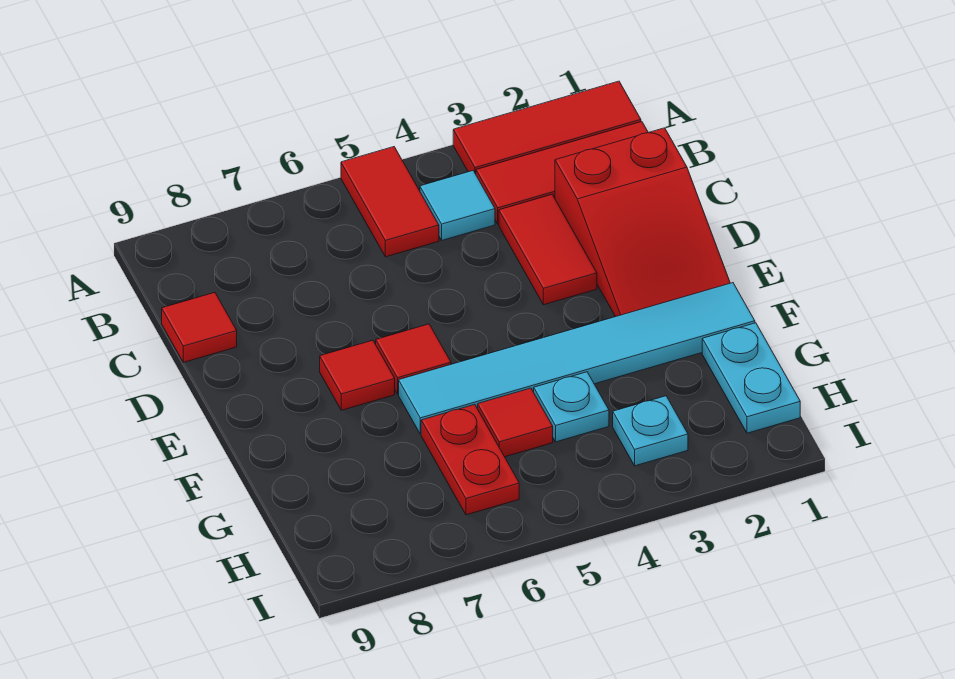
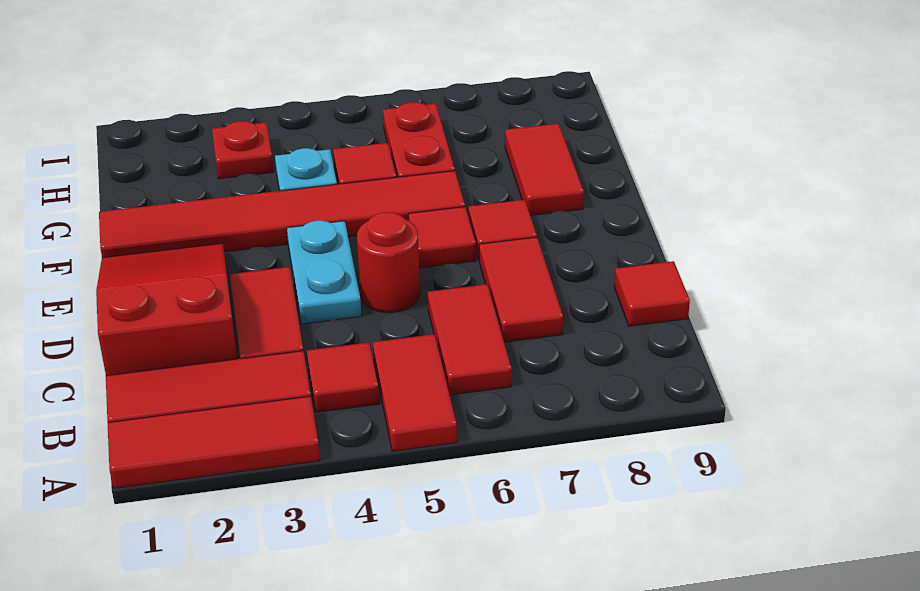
cyan 1x1 tile [420,171,495,240] -> red 1x1 tile [307,343,379,412]
none -> red 1x2 tile [428,284,512,395]
none -> red 1x2 tile [479,237,563,342]
none -> red 1x1 round brick [357,212,420,313]
cyan 1x6 tile [399,283,755,434] -> red 1x6 tile [99,171,465,258]
none -> red 1x2 tile [505,124,584,216]
cyan 1x2 plate [702,323,800,433] -> cyan 1x2 plate moved to [287,221,362,324]
cyan 1x1 plate [613,396,688,466] -> red 1x1 plate [212,121,273,179]

